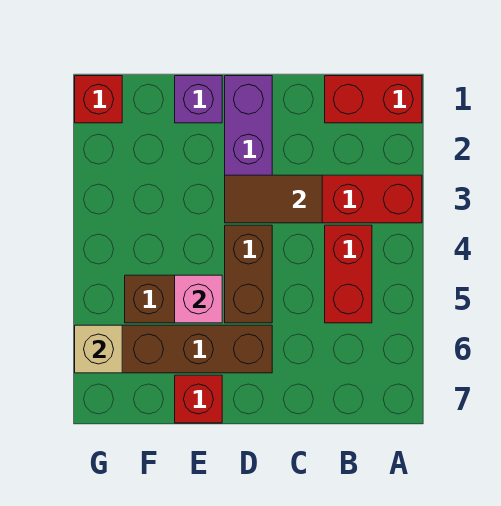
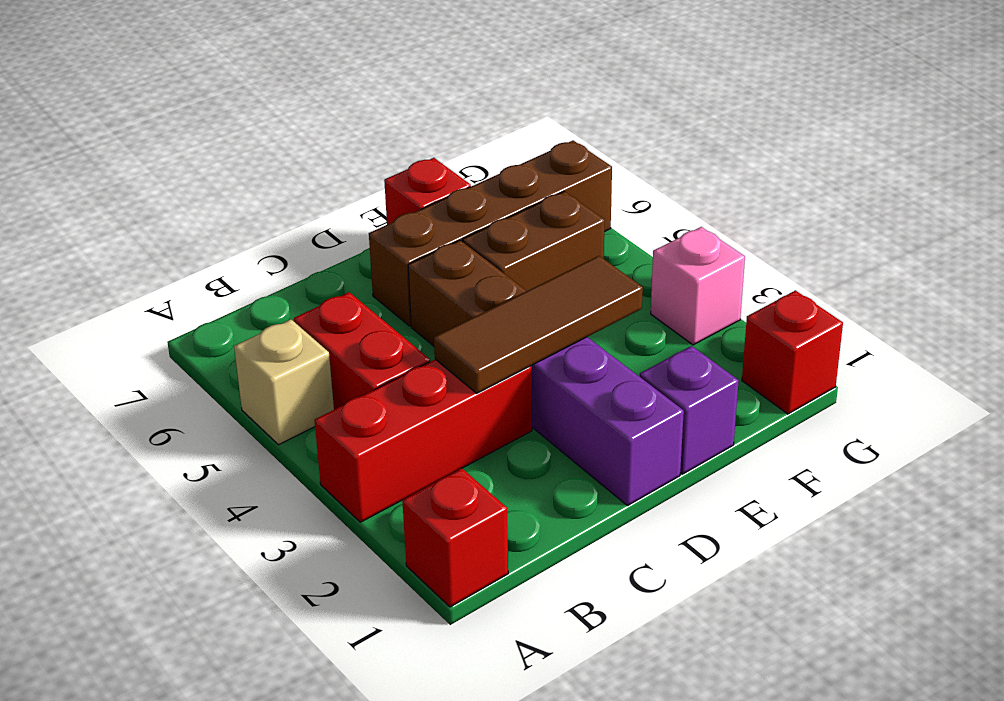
red 1x2 brick [325,76,422,123] -> red 1x1 brick [402,468,508,607]
brown 1x2 tile [225,175,322,223] -> brown 1x3 tile [434,256,643,393]
pink 1x1 brick [175,275,222,323] -> pink 1x1 brick moved to [651,227,745,345]
tan 1x1 brick [75,325,122,373] -> tan 1x1 brick moved to [234,319,334,445]

